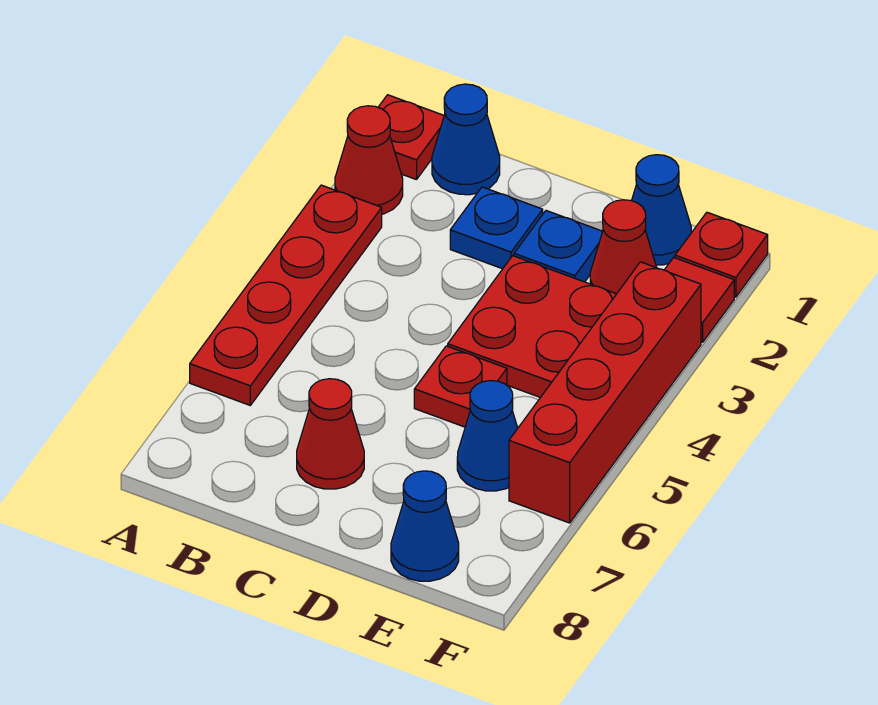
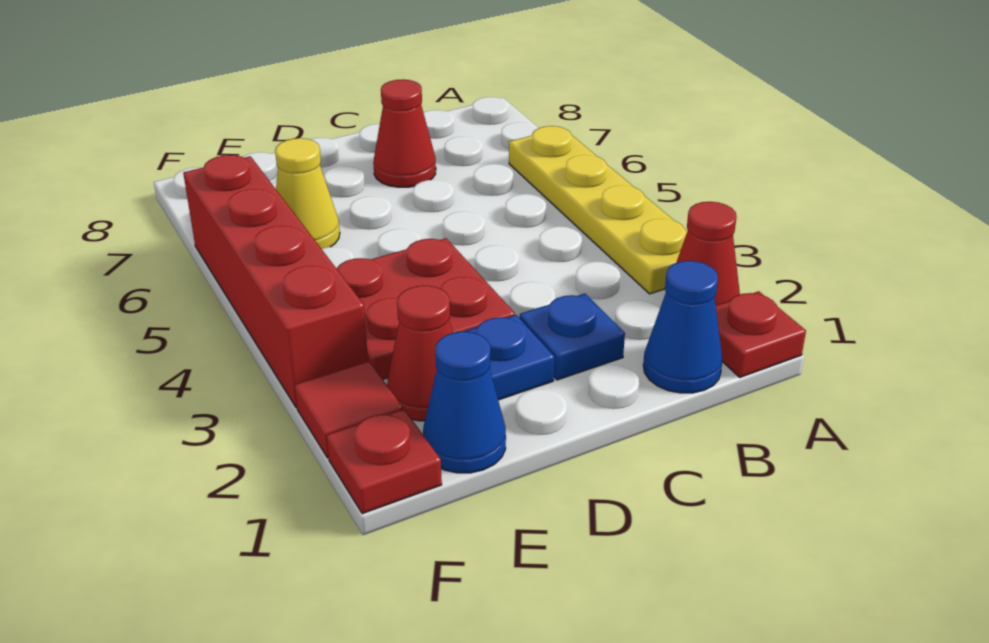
red 1x4 plate [190,185,382,405] -> yellow 1x4 plate [509,126,687,294]
red 1x1 plate [414,346,507,427] -> none
blue 1x1 cone [457,381,518,491] -> yellow 1x1 cone [275,138,340,249]
blue 1x1 cone [391,471,459,581] -> none

